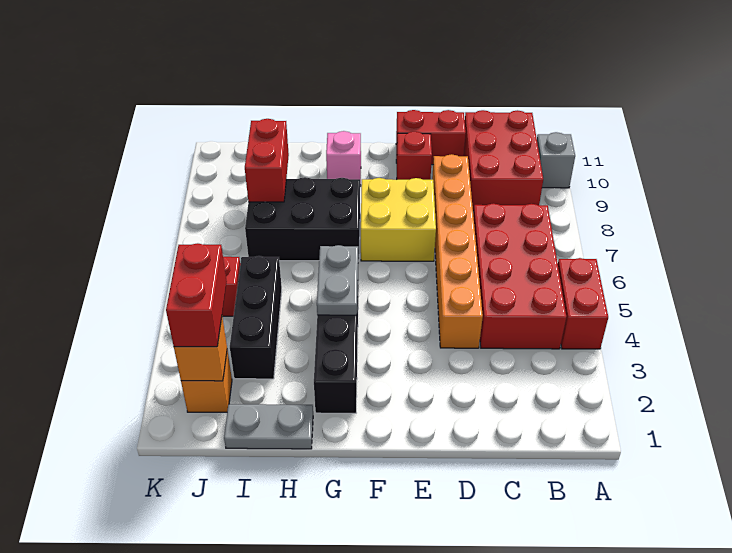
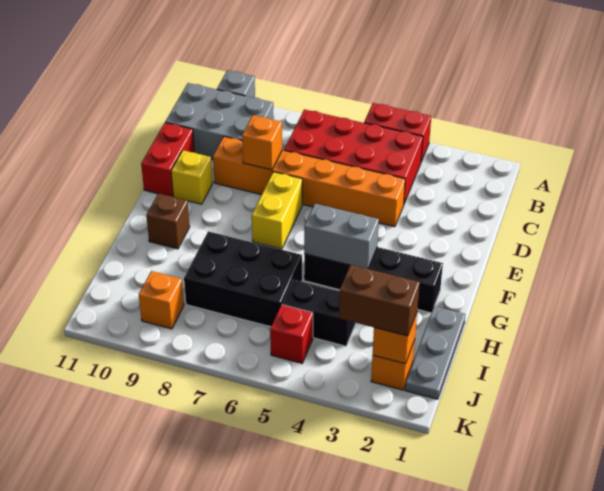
red 2x3 brick [464,110,543,211] -> grey 2x3 brick [165,83,274,159]
none -> orange 1x1 brick [242,115,282,170]
yellow 2x2 brick [361,178,436,261] -> yellow 1x2 brick [252,172,302,249]
red 1x1 brick [397,132,432,180] -> yellow 1x1 brick [171,150,213,204]
grey 1x2 plate [317,245,358,315] -> grey 1x2 brick [304,204,379,269]
black 2x3 brick [245,177,360,261] -> black 2x3 brick turned to [184,231,302,327]
pink 1x1 brick [326,131,361,186] -> brown 1x1 brick [146,194,190,249]
grey 1x2 plate [224,404,313,449] -> grey 1x3 plate [405,306,465,399]
black 1x3 brick [230,256,282,379] -> black 1x2 brick [282,280,356,346]
red 1x2 brick [245,119,289,202] -> none
red 1x2 brick [166,243,227,347] -> brown 1x2 brick [339,265,420,336]
none -> orange 1x1 brick [139,271,184,329]

